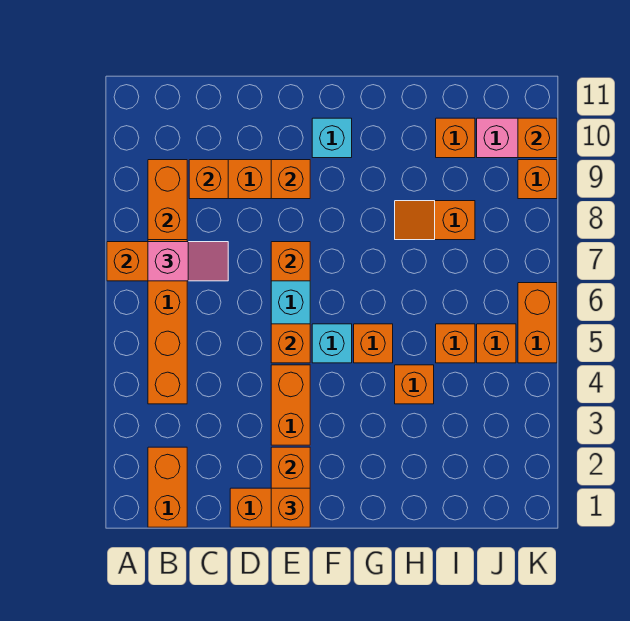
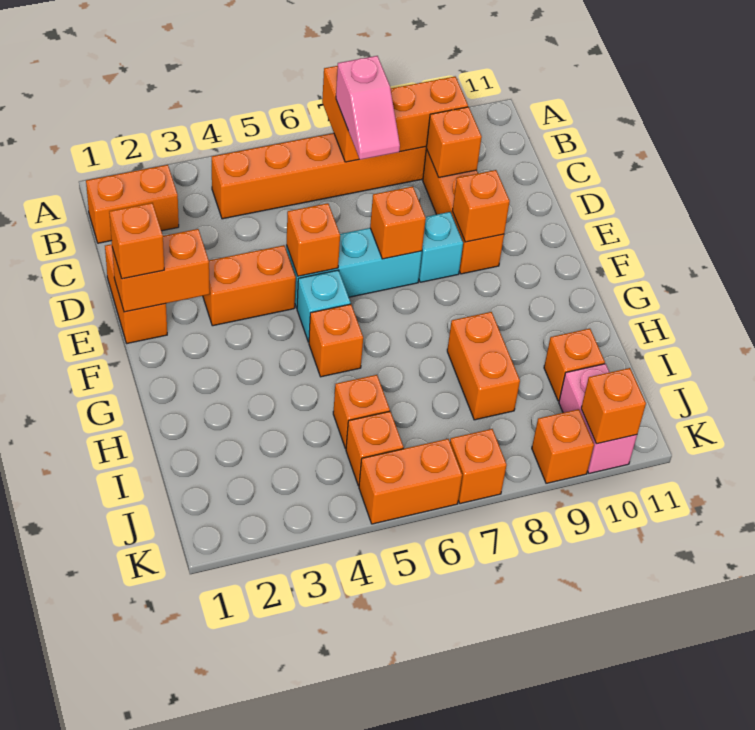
cyan 1x1 brick [312,118,352,158] -> cyan 1x1 brick moved to [419,212,463,282]
orange 1x1 brick [395,365,434,404] -> orange 1x1 brick moved to [450,429,507,504]
orange 1x2 slope [395,201,475,240] -> orange 1x2 brick [447,312,520,420]

